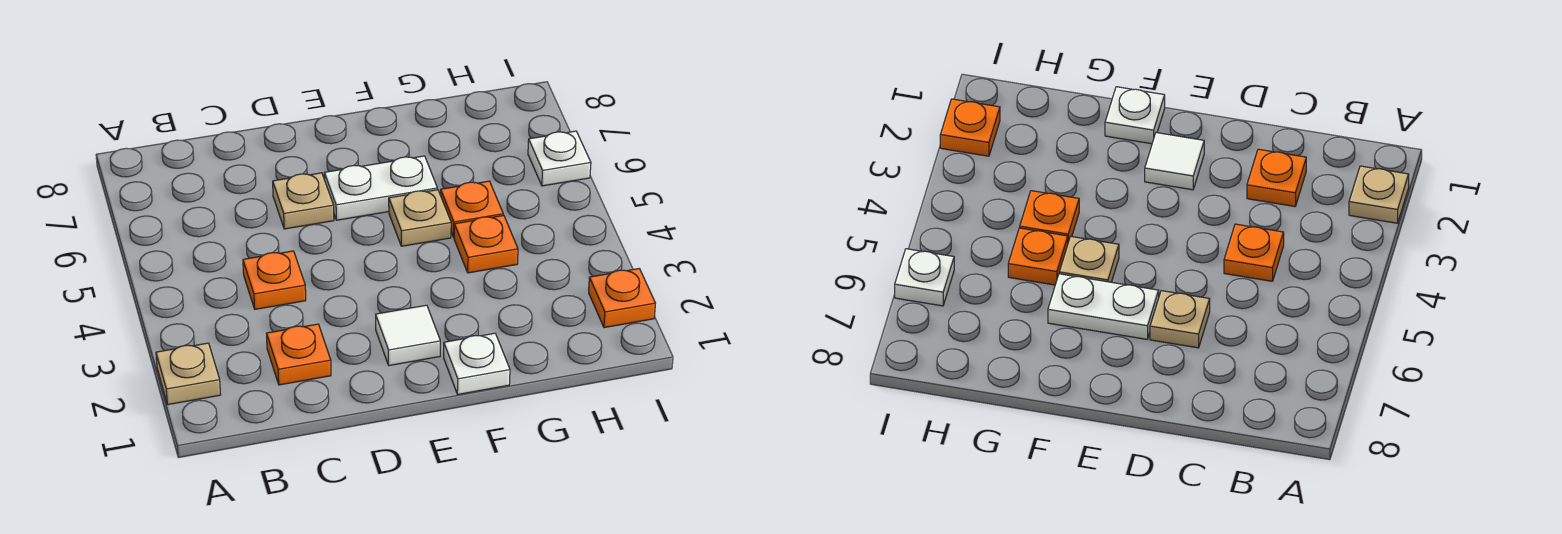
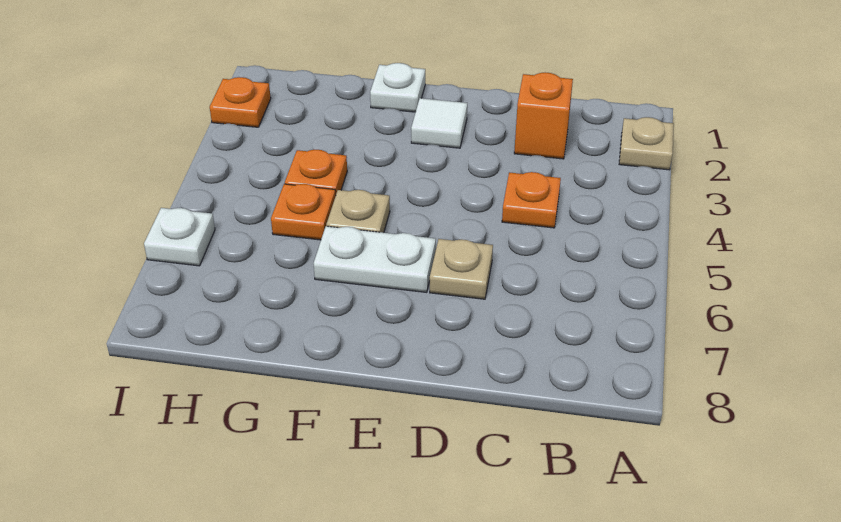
orange 1x1 plate [266,324,331,385] -> orange 1x1 brick [514,72,573,159]

